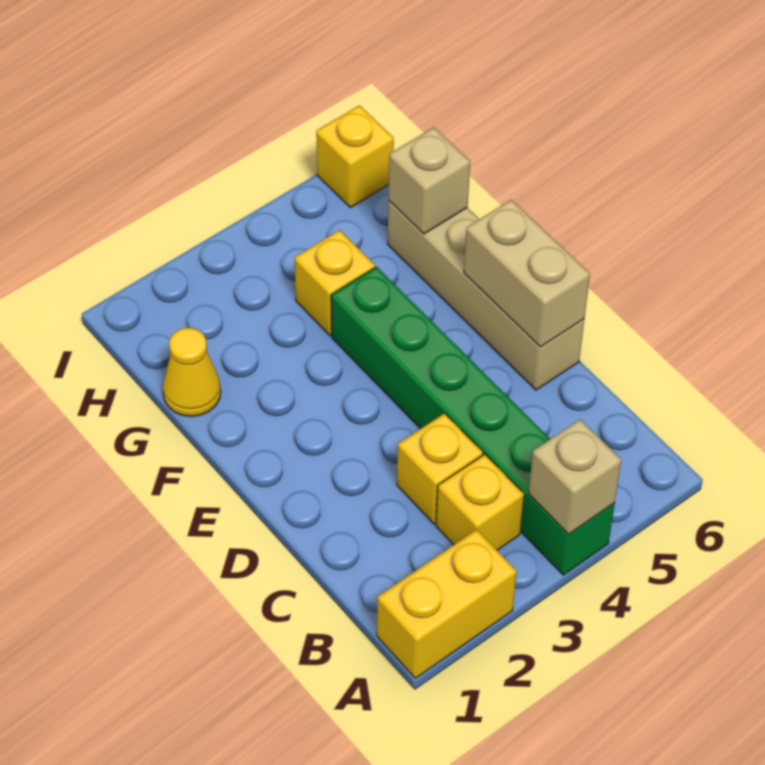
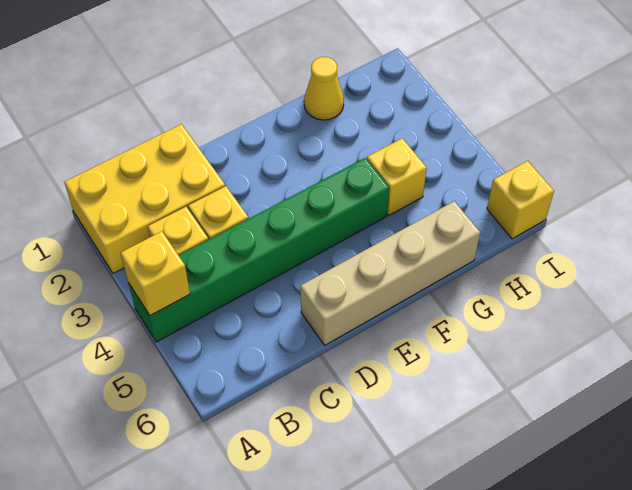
yellow 1x2 brick [377,529,517,678] -> yellow 2x3 brick [65,124,225,273]
tan 1x1 brick [529,419,621,534] -> yellow 1x1 brick [121,231,190,316]
tan 1x2 brick [464,200,590,347] -> none
tan 1x1 brick [389,127,470,234] -> none

